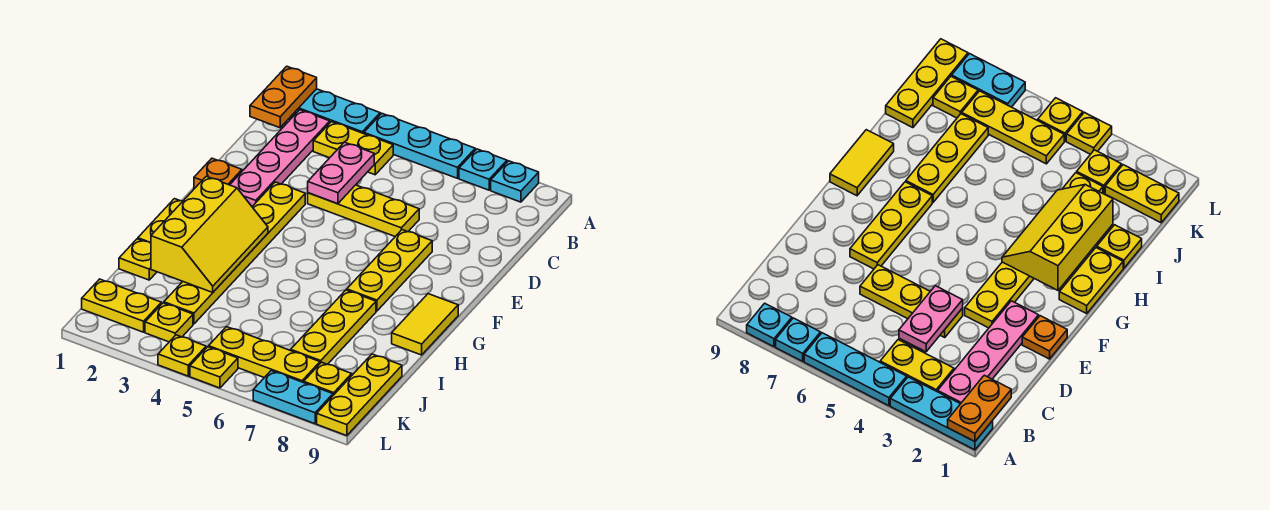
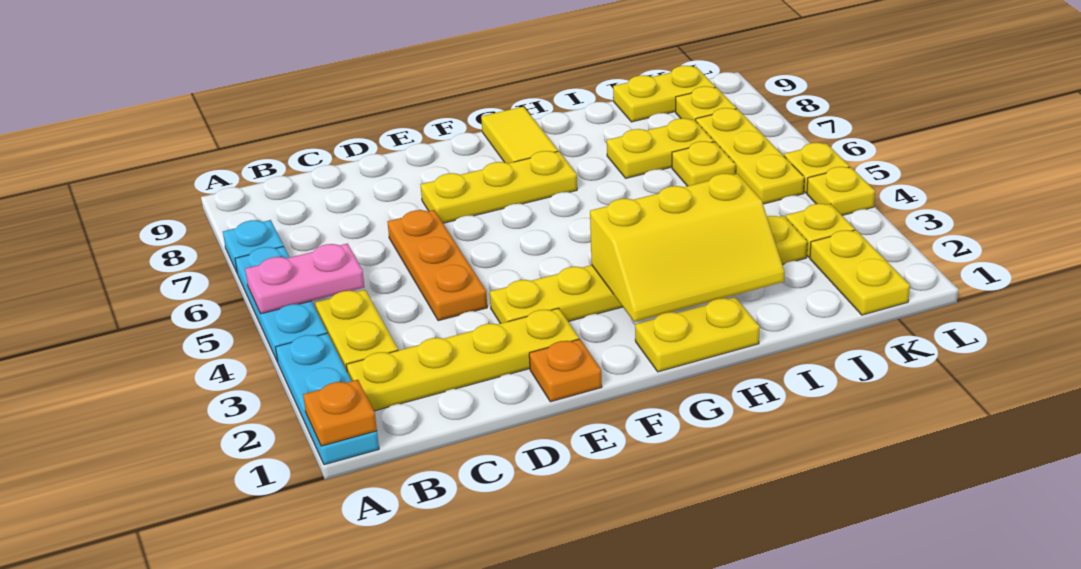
orange 1x2 plate [250,66,317,128] -> orange 1x1 plate [303,380,377,446]
cyan 1x1 plate [491,161,539,202] -> none
pink 1x4 plate [230,110,330,206] -> yellow 1x4 plate [346,308,579,411]
pink 1x2 plate [308,142,374,204] -> pink 1x2 plate moved to [245,244,364,314]
yellow 1x3 plate [308,185,419,236] -> orange 1x3 plate [388,210,487,321]
yellow 2x3 slope [151,176,268,292] -> yellow 2x3 slope turned to [590,174,785,322]
yellow 1x2 tile [392,294,458,355] -> yellow 1x2 tile turned to [481,107,558,163]
yellow 1x3 plate [291,290,376,364] -> yellow 1x2 plate [607,118,714,178]
yellow 1x1 plate [119,239,157,280] -> yellow 1x1 plate moved to [672,141,736,186]
yellow 1x3 plate [317,354,402,436] -> yellow 1x2 plate [613,66,715,122]
cyan 1x2 plate [253,371,333,424] -> none

